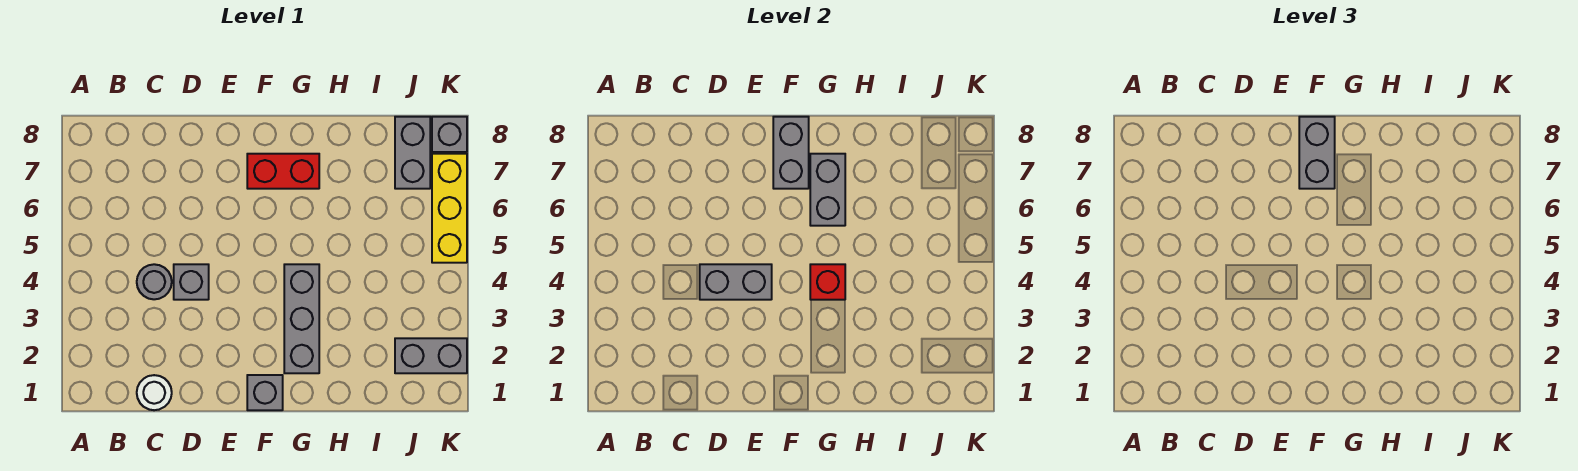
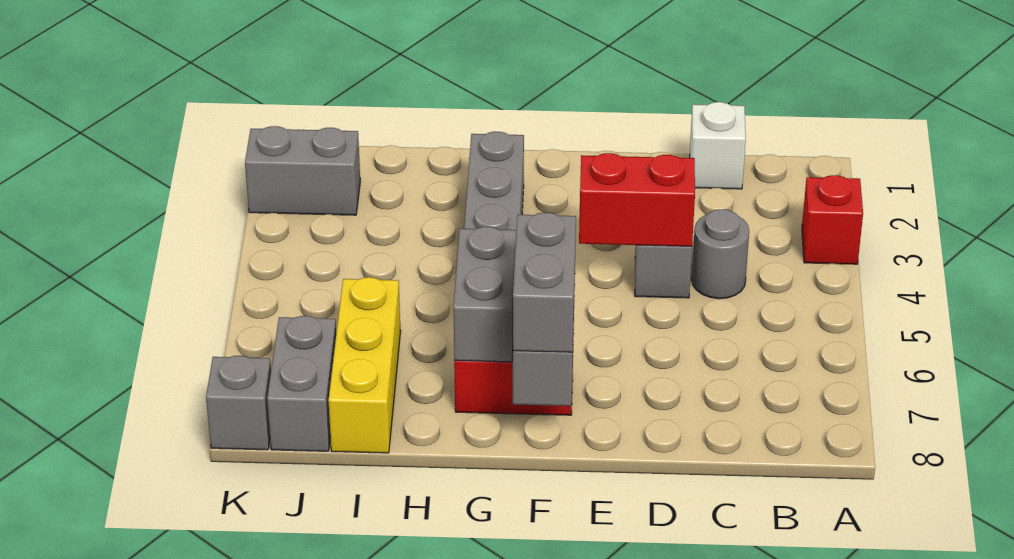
white 1x1 round brick [137,375,172,410] -> white 1x1 brick [690,102,746,189]
grey 1x2 brick [700,264,772,300] -> red 1x2 brick [579,153,695,246]
grey 1x1 brick [247,375,283,410] -> none
red 1x1 brick [810,264,845,300] -> red 1x1 brick moved to [802,175,863,264]
yellow 1x3 brick [432,154,467,263] -> yellow 1x3 brick moved to [328,277,401,453]

